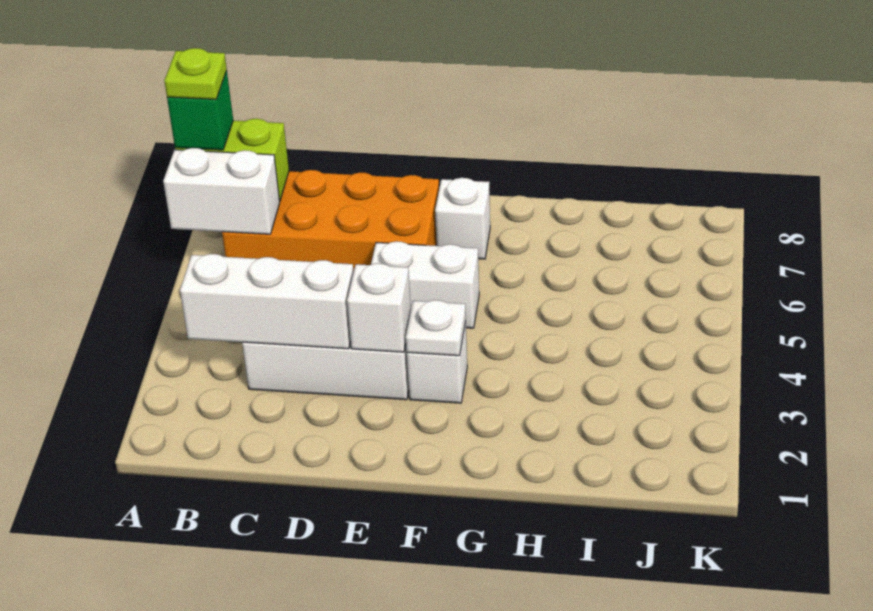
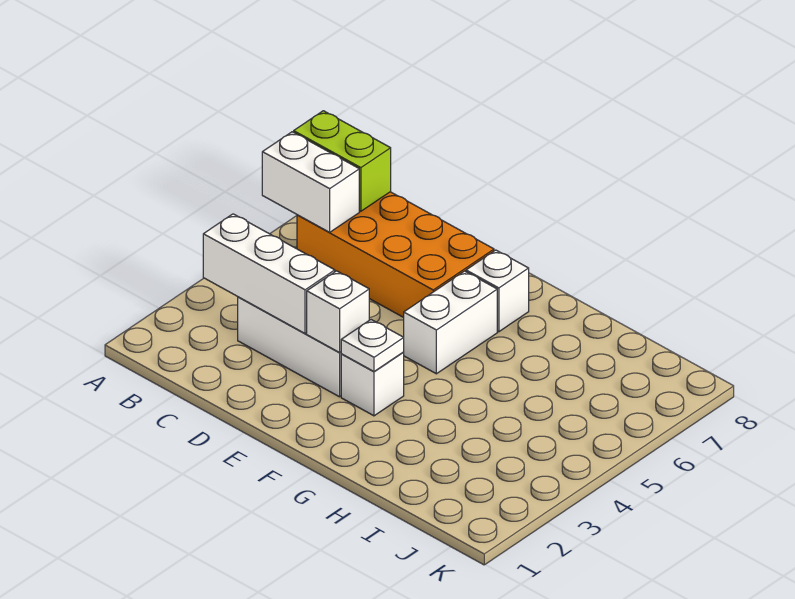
green 1x1 brick [167,71,233,150] -> none
lime 1x1 plate [164,48,227,100] -> none
white 1x2 brick [371,241,479,328] -> white 1x2 brick turned to [404,271,497,374]

